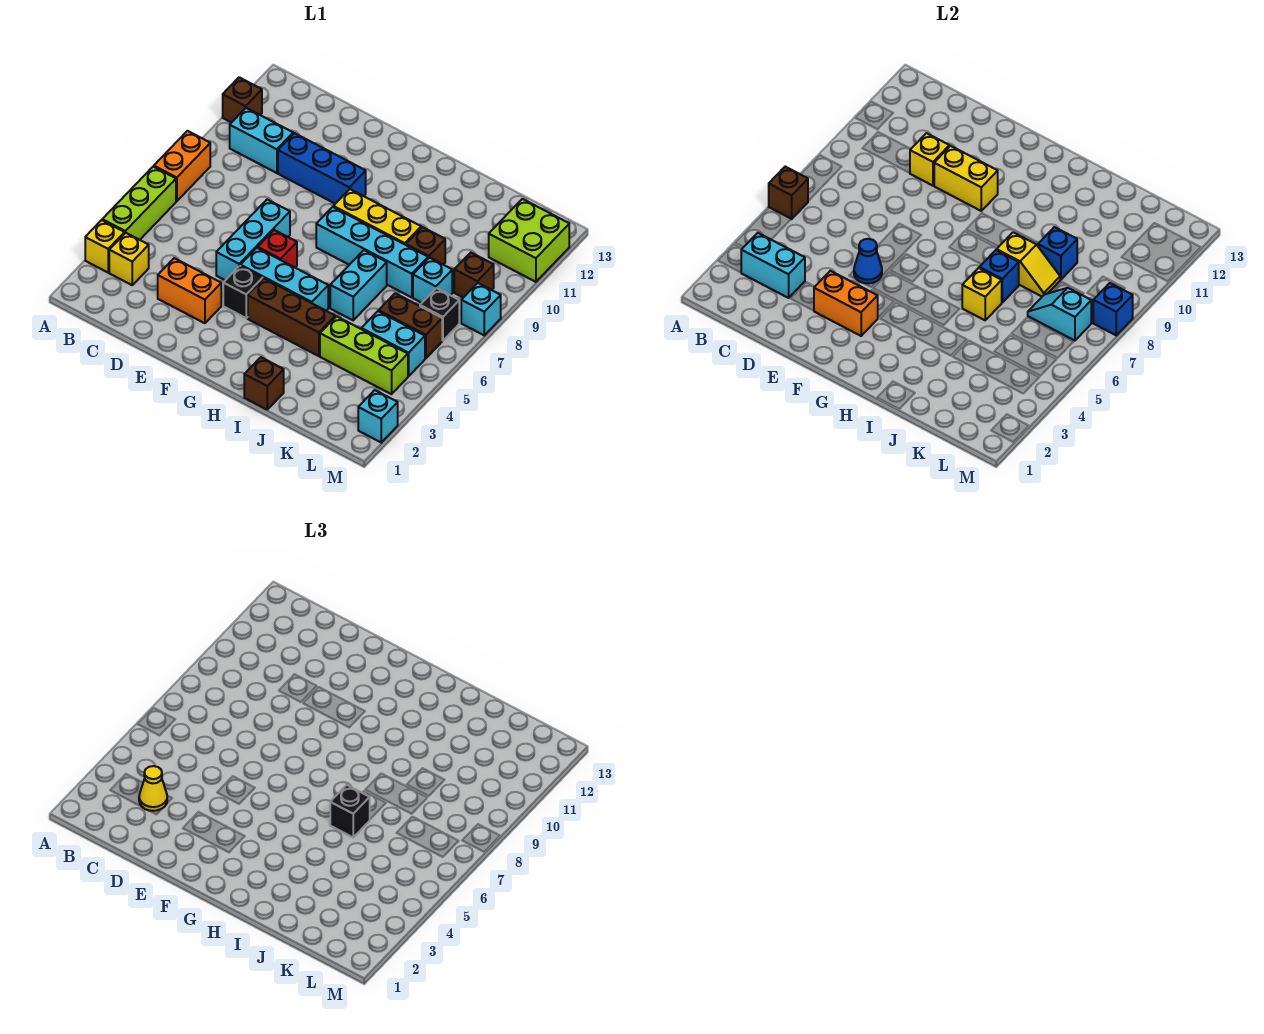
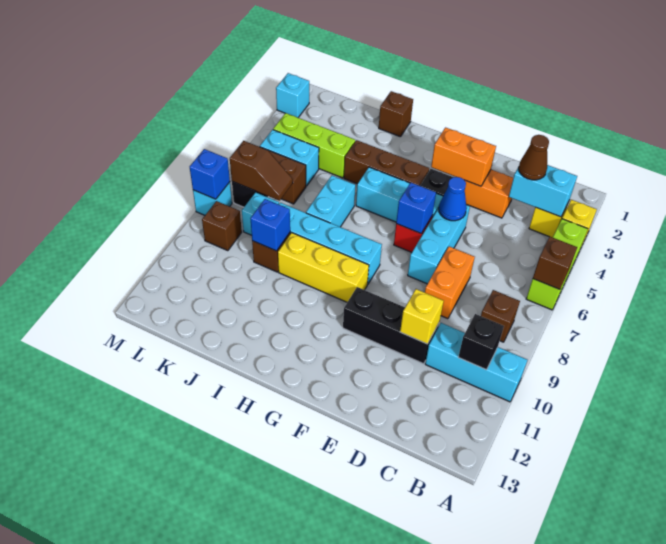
orange 1x2 brick [154,131,210,201] -> orange 1x2 brick moved to [425,246,475,319]
brown 1x1 brick [223,77,262,123] -> brown 1x1 brick moved to [481,290,520,342]
cyan 1x2 brick [230,108,293,173] -> cyan 1x3 brick [425,323,527,402]
yellow 1x1 cone [139,766,167,811] -> brown 1x1 cone [519,135,549,180]
blue 1x3 brick [278,133,366,204] -> black 1x3 brick [343,287,439,364]
yellow 1x2 brick [934,146,998,211] -> none
yellow 1x1 brick [962,268,1002,320] -> none
black 1x1 brick [330,785,370,837] -> black 1x1 brick moved to [458,314,504,370]
blue 1x1 brick [979,250,1019,302] -> blue 1x1 brick moved to [396,182,436,233]
yellow 1x2 slope [997,232,1060,296] -> none
cyan 1x2 slope [1028,288,1091,341] -> brown 1x2 slope [230,141,293,201]
lime 2x2 brick [489,199,569,282] -> none

